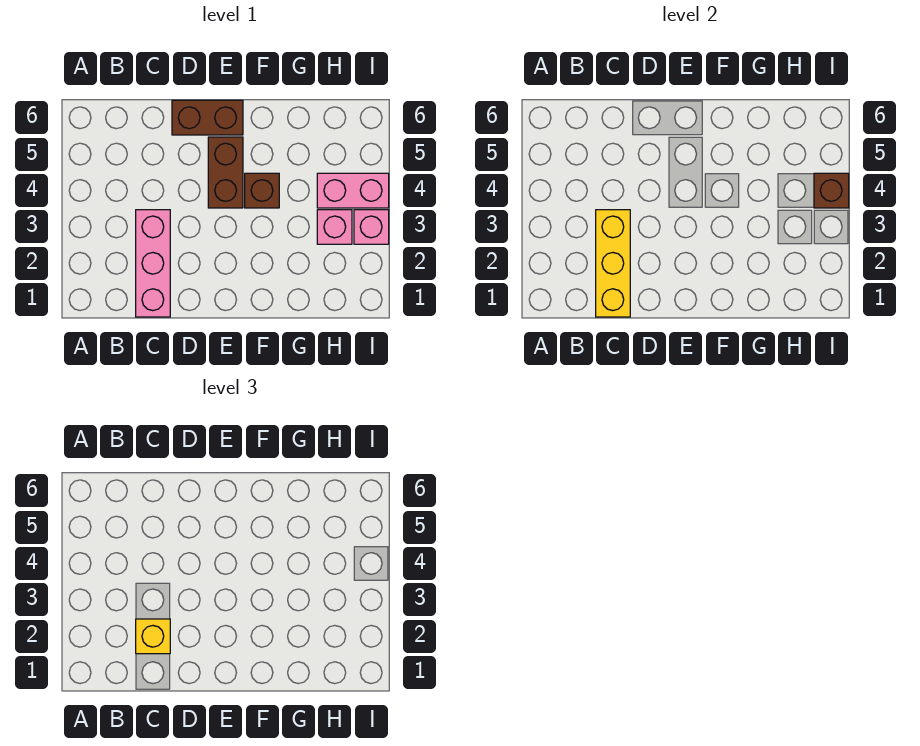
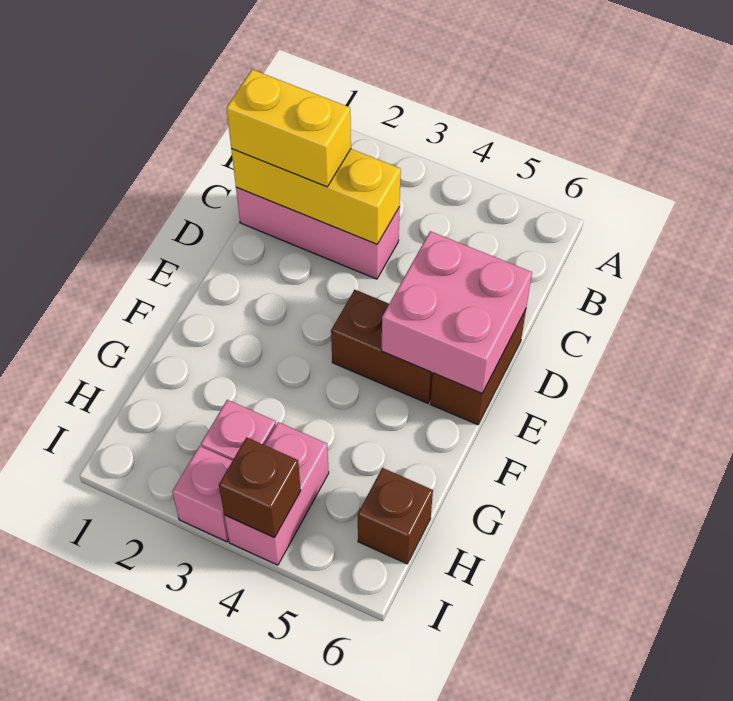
yellow 1x1 brick [136,619,170,654] -> yellow 1x2 brick [227,70,351,187]
none -> pink 2x2 brick [382,231,532,393]
brown 1x1 brick [245,173,279,208] -> brown 1x1 brick moved to [358,468,433,564]

